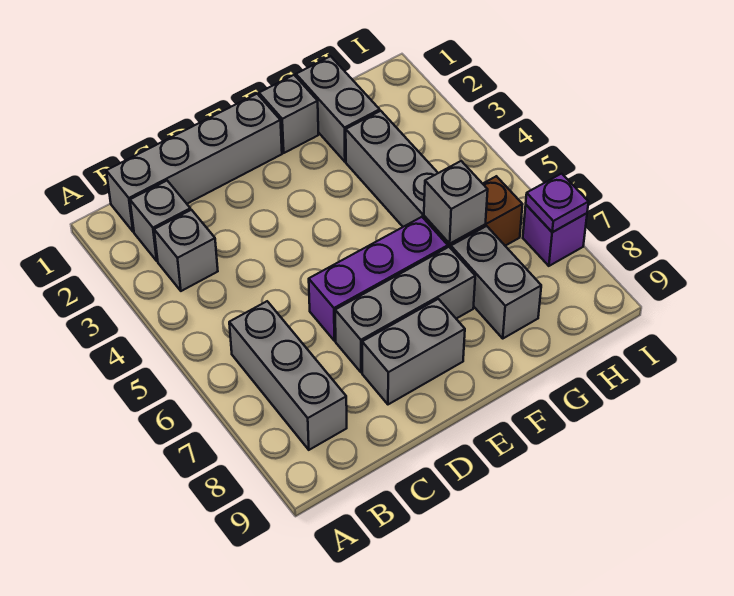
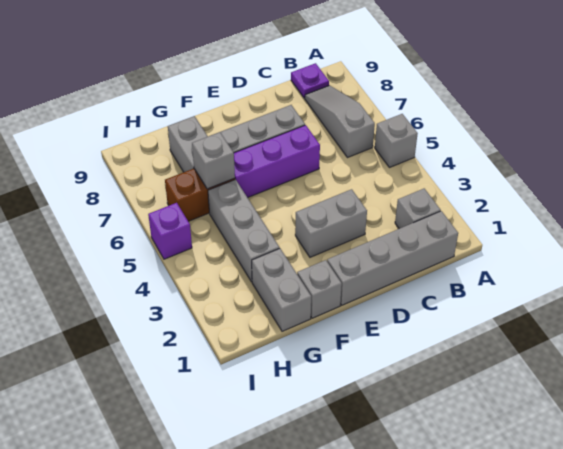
grey 1x1 brick [154,210,218,291] -> grey 1x1 brick moved to [375,114,418,168]
grey 1x3 brick [229,301,347,450] -> grey 1x3 slope [305,85,375,158]
grey 1x2 brick [362,299,465,404] -> grey 1x2 brick moved to [295,189,367,257]
purple 1x1 brick [523,205,587,266] -> purple 1x1 brick moved to [148,203,192,259]
purple 1x1 plate [526,174,588,232] -> purple 1x1 plate moved to [291,63,329,98]

